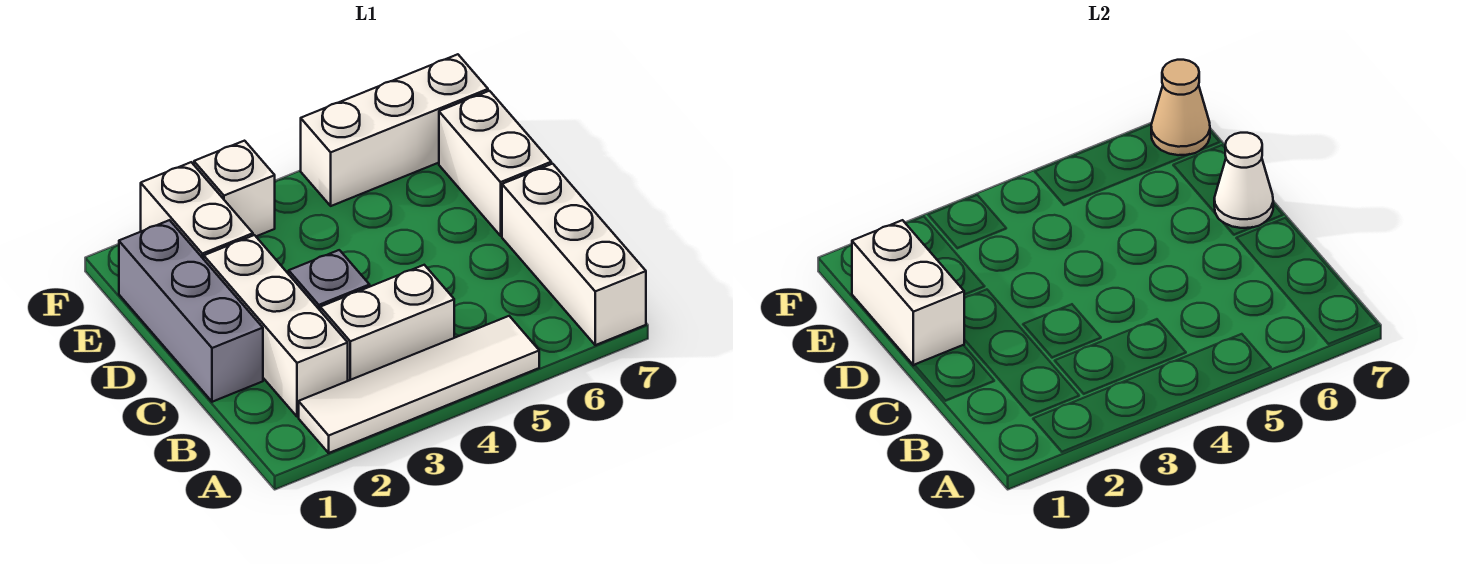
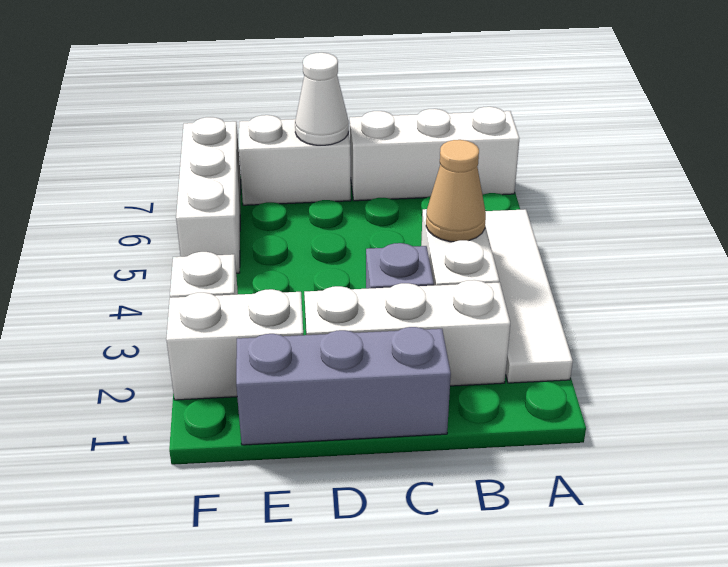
white 1x2 brick [852,220,964,365] -> none
tan 1x1 cone [1151,60,1210,155] -> tan 1x1 cone moved to [426,140,486,242]

